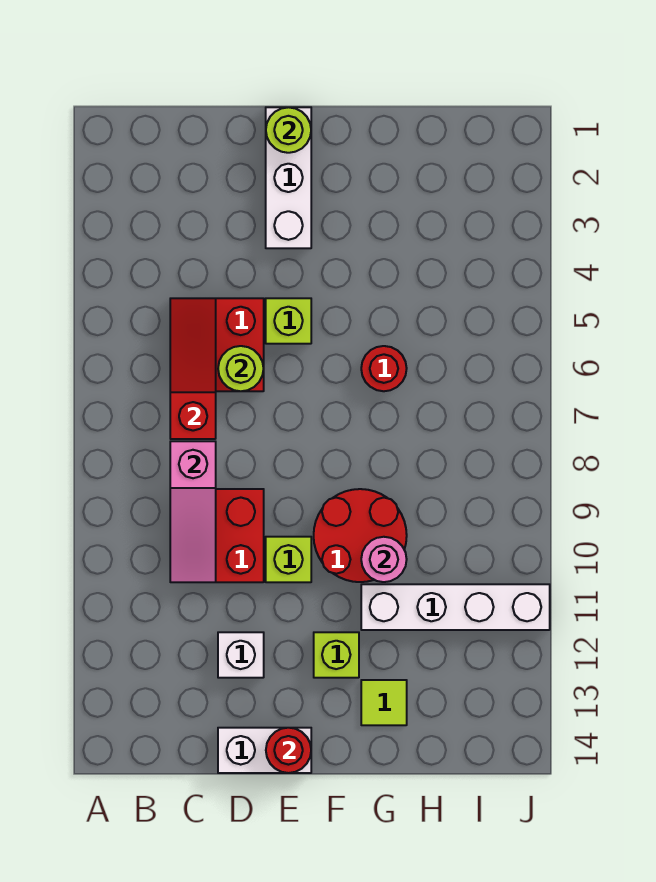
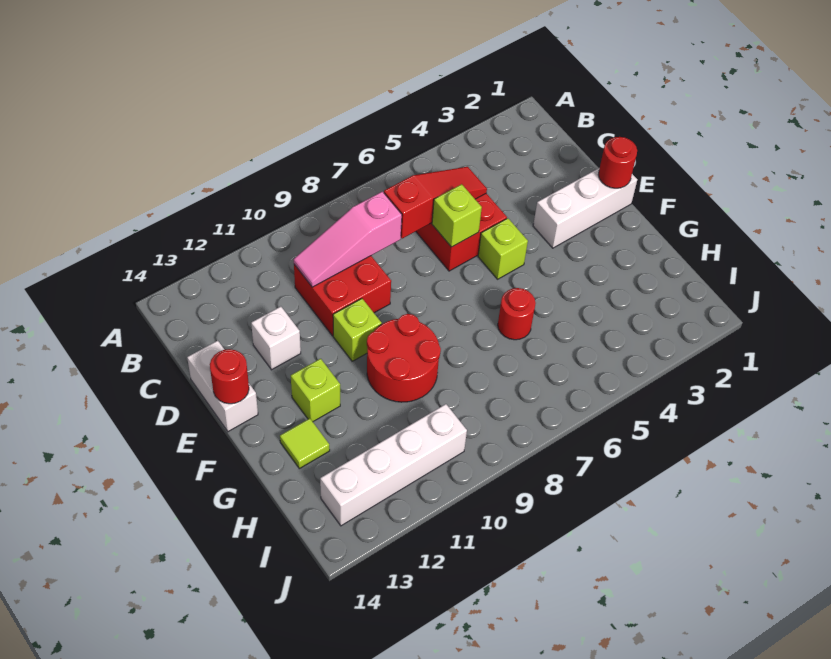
lime 1x1 round brick [218,346,263,391] -> lime 1x1 brick [432,184,482,247]
lime 1x1 round brick [266,107,311,153] -> red 1x1 round brick [598,137,637,188]
pink 1x1 round brick [361,537,407,582] -> none
white 1x4 brick [361,584,550,630] -> white 1x4 brick turned to [320,404,467,526]

